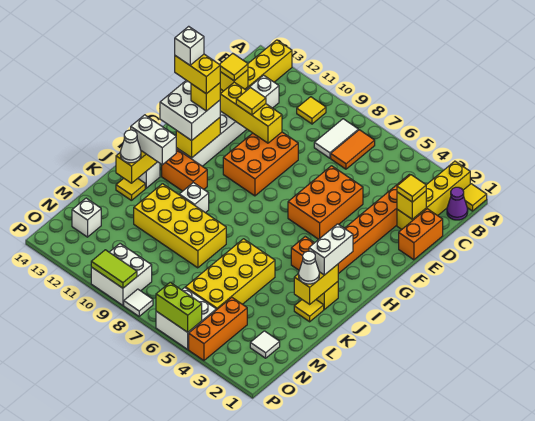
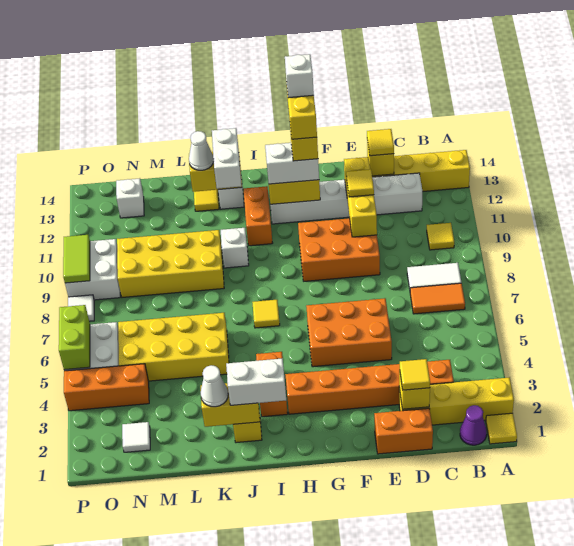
white 2x2 brick [160,80,220,140] -> white 1x2 brick [265,143,319,184]
yellow 1x1 tile [294,300,324,322] -> yellow 1x1 tile moved to [252,300,280,328]
yellow 2x4 brick [134,184,226,268] -> yellow 2x4 brick turned to [117,230,224,297]

